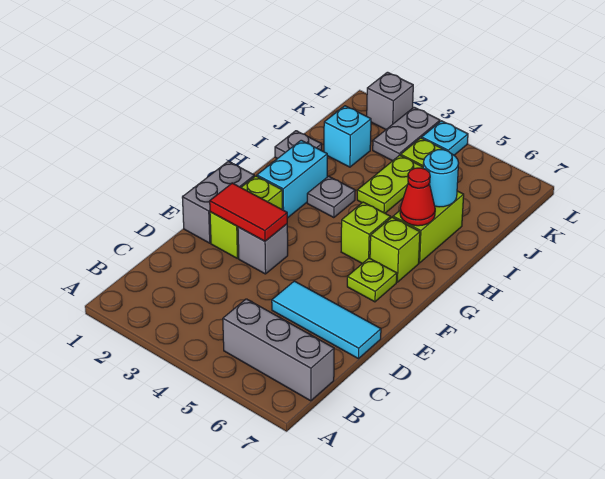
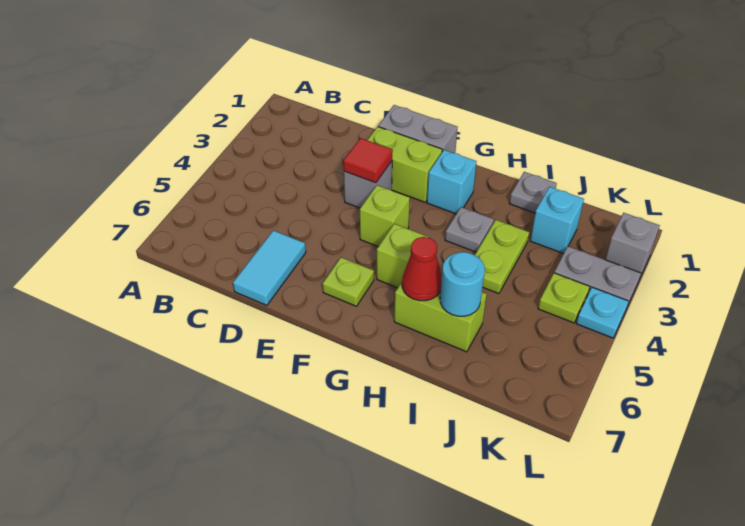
grey 1x3 brick [223,299,334,401] -> none
cyan 1x3 tile [272,281,381,359] -> cyan 1x2 tile [233,230,306,305]
red 1x2 tile [210,183,287,241] -> red 1x1 tile [343,138,393,183]
cyan 1x2 brick [257,140,327,218] -> cyan 1x1 brick [427,150,477,214]
lime 1x1 brick [370,217,420,282] -> lime 1x1 brick moved to [360,185,410,247]
lime 1x2 plate [357,155,423,213] -> lime 1x2 plate turned to [475,220,529,294]

